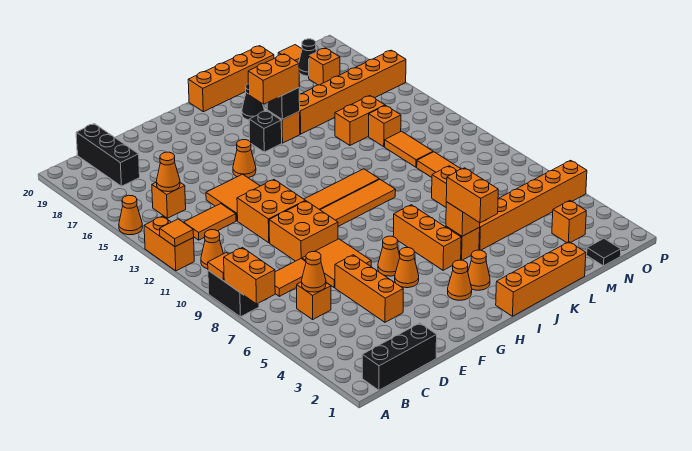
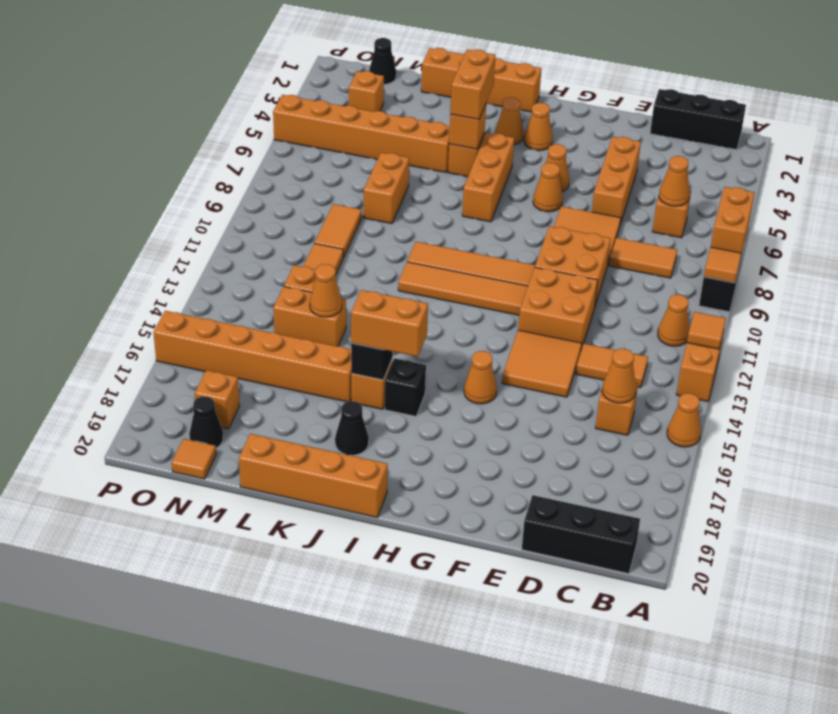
black 1x3 brick [76,124,140,186] -> black 1x3 brick turned to [522,495,640,574]
none -> orange 1x1 cone [310,264,342,317]
black 1x1 tile [587,239,621,266] -> black 1x1 cone [369,38,396,84]

